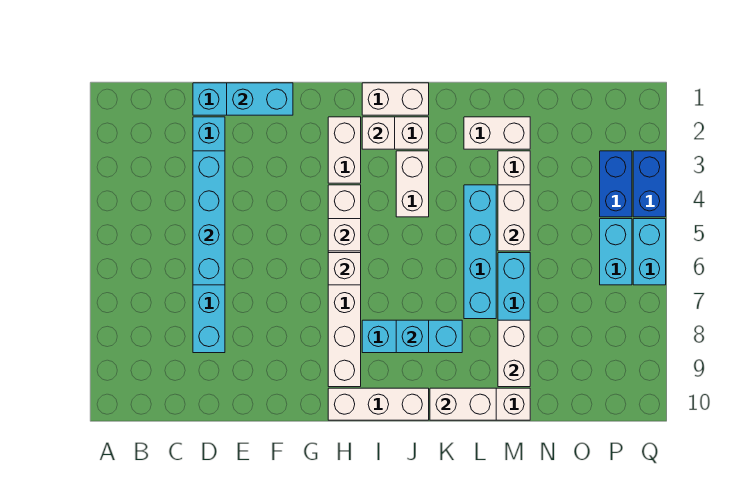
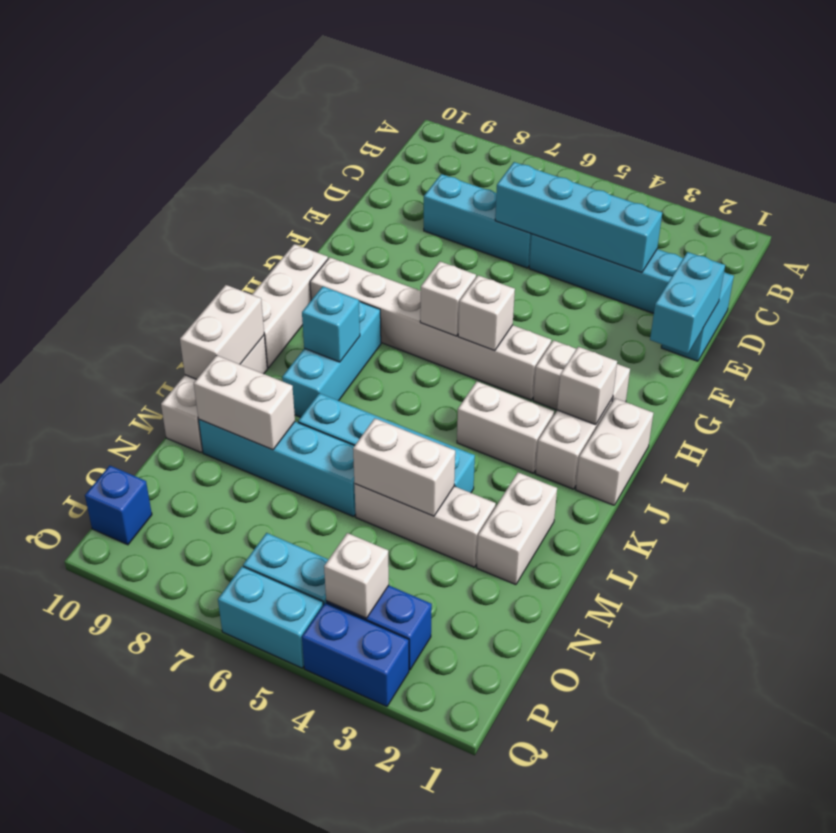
none -> white 1x1 brick [324,533,389,618]
none -> blue 1x1 brick [85,466,152,545]

